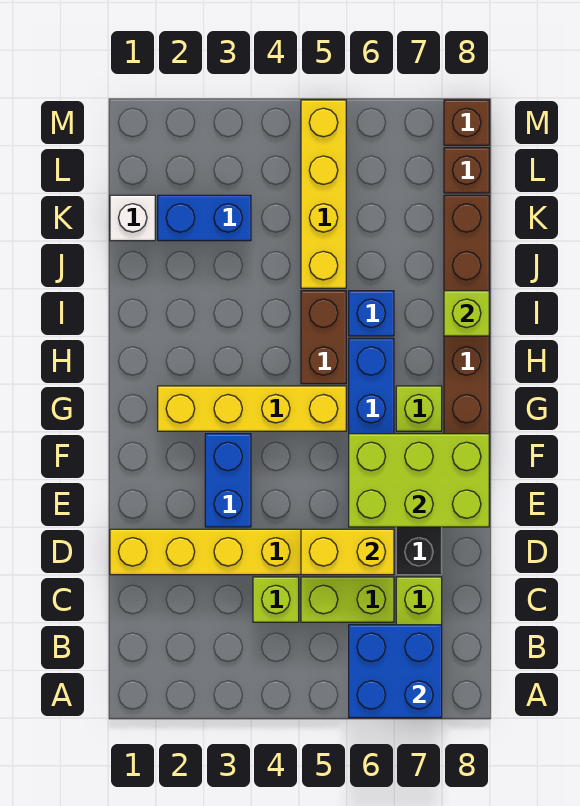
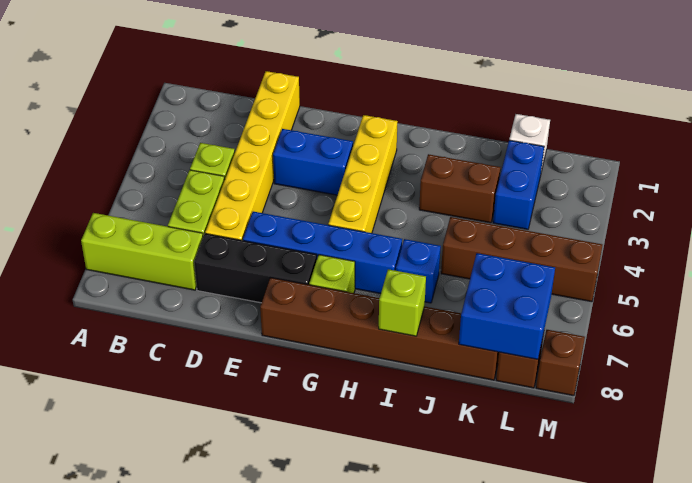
blue 2x2 brick [349,625,442,718] -> blue 2x2 brick moved to [459,253,555,359]
yellow 1x2 brick [301,529,394,575] -> none
lime 2x3 brick [349,434,489,527] -> none
brown 1x2 brick [301,291,346,384] -> brown 1x2 brick moved to [419,154,500,223]
yellow 1x4 brick [301,100,346,288] -> brown 1x4 brick [441,217,602,302]

